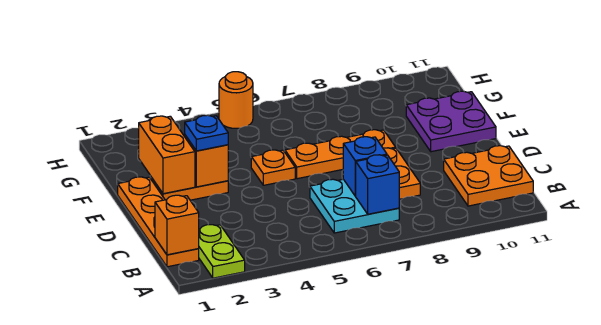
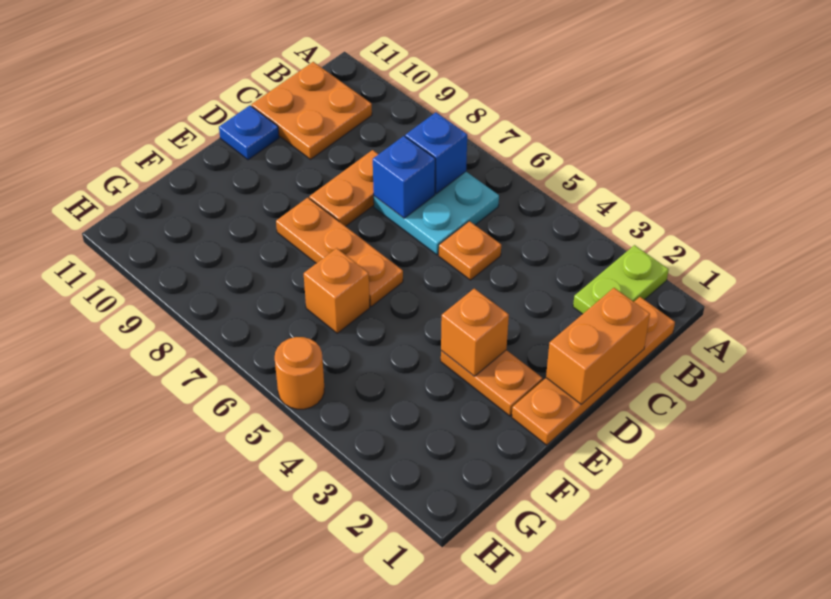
orange 1x1 brick [155,195,199,255] -> orange 1x1 brick moved to [304,248,370,333]
orange 1x2 brick [139,116,195,194] -> orange 1x2 brick moved to [546,288,650,404]
blue 1x1 plate [185,115,228,151] -> blue 1x1 plate moved to [219,106,279,160]
orange 1x1 plate [251,150,295,185] -> orange 1x1 plate moved to [439,221,501,280]
purple 2x2 plate [406,91,496,152] -> none

